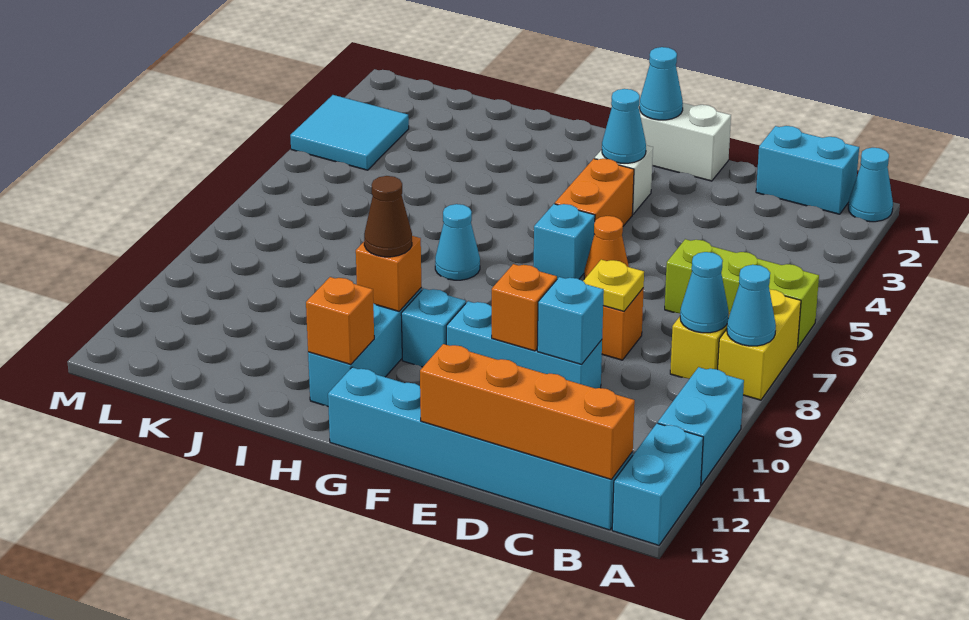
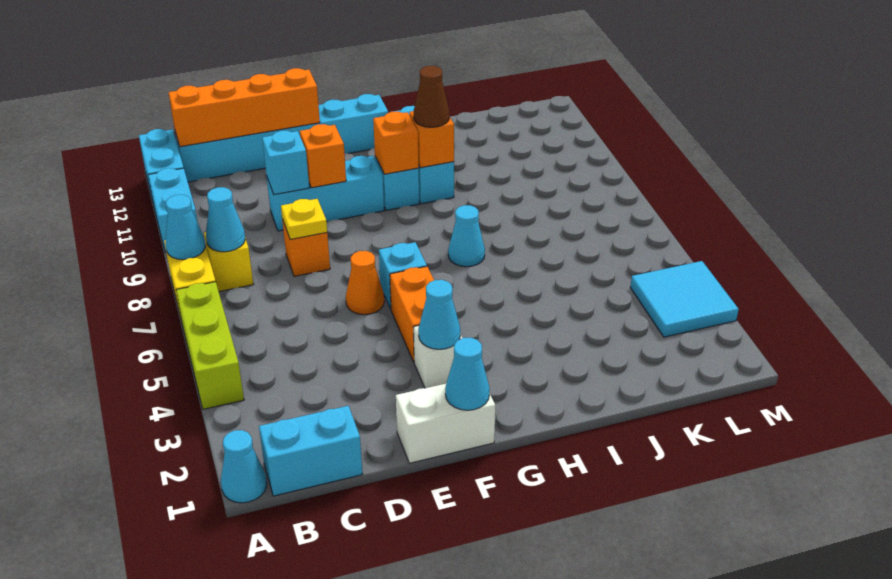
lime 1x3 brick [665,239,819,347] -> lime 1x3 brick turned to [176,282,244,409]
orange 1x1 brick [306,277,374,365] -> orange 1x1 brick moved to [373,111,419,174]

